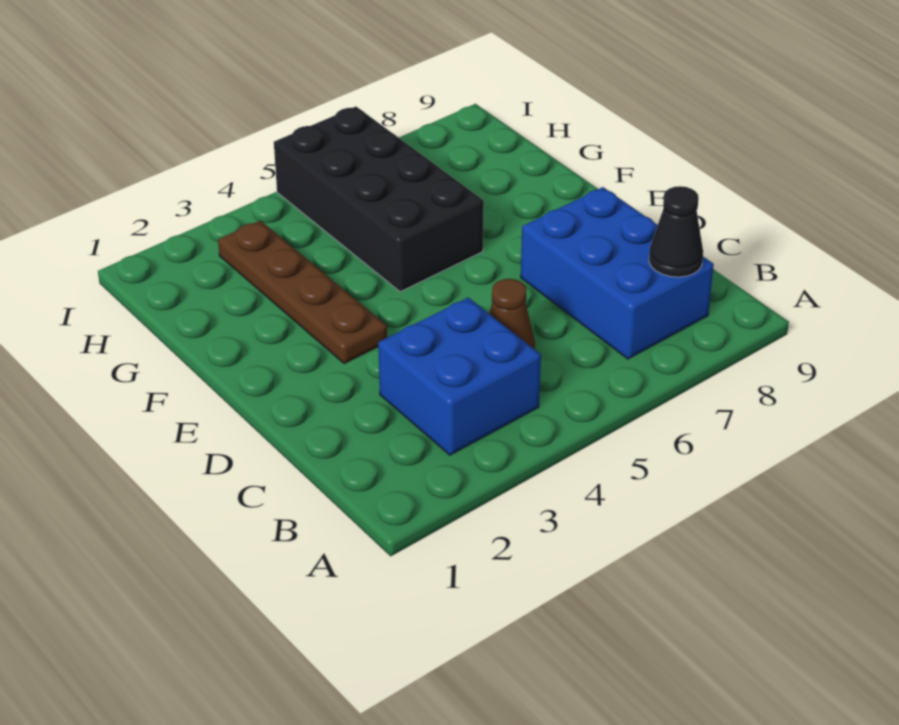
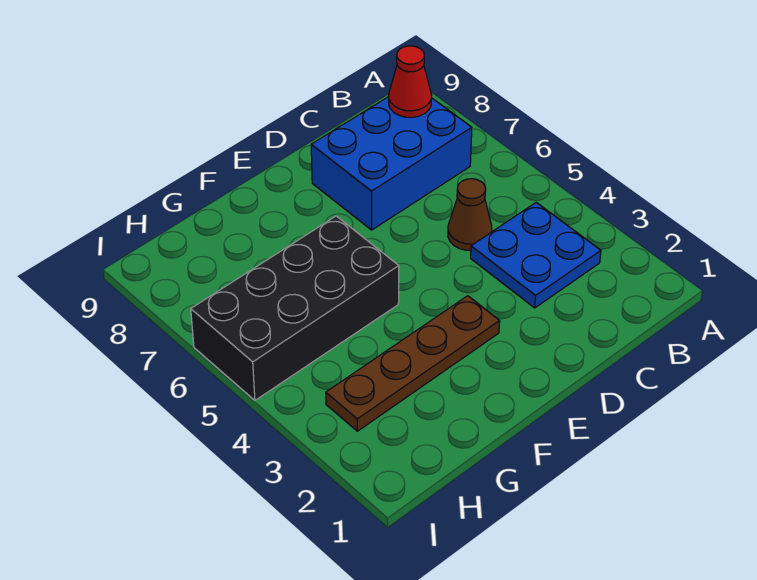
blue 2x2 brick [378,297,541,455] -> blue 2x2 plate [471,203,601,308]
black 1x1 cone [649,186,703,277] -> red 1x1 cone [389,46,432,117]

